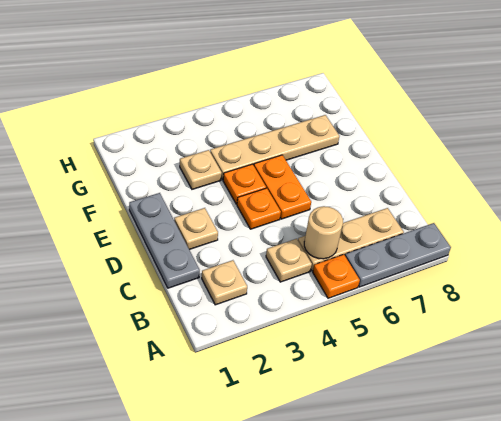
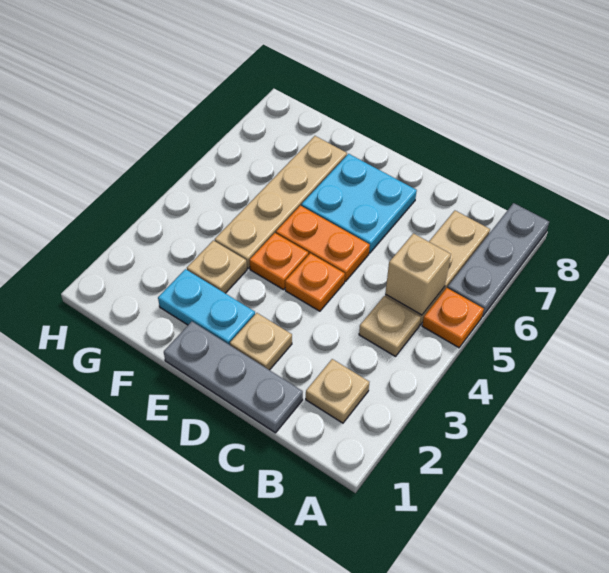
tan 1x1 round brick [304,206,343,259] -> tan 1x1 brick [385,233,451,315]
none -> cyan 2x2 plate [301,154,417,253]
none -> cyan 1x2 plate [158,269,255,345]

